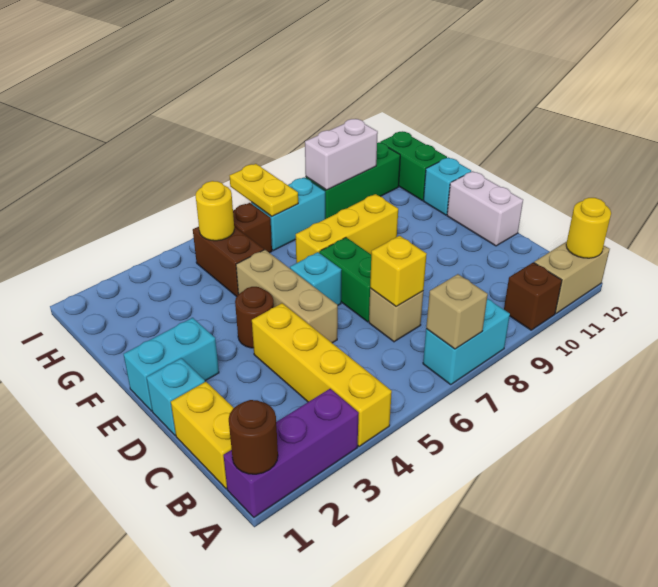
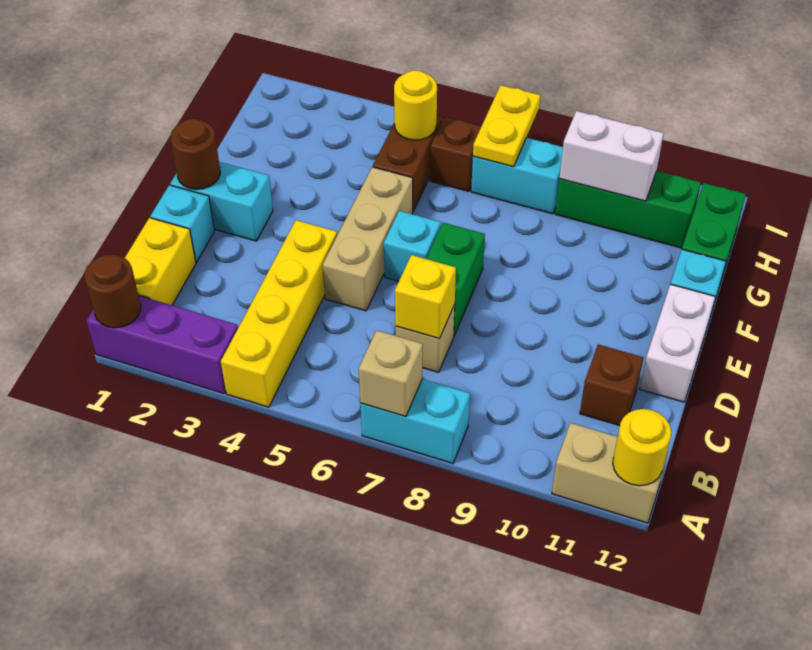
brown 1x1 brick [504,263,562,330] -> brown 1x1 brick moved to [580,345,644,426]
brown 1x1 round brick [235,287,274,348] -> brown 1x1 round brick moved to [170,119,220,189]
yellow 1x3 brick [296,194,398,263] -> none

